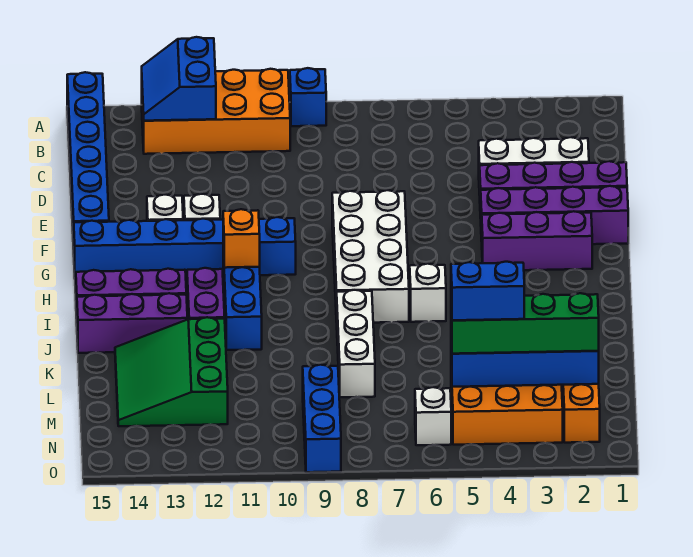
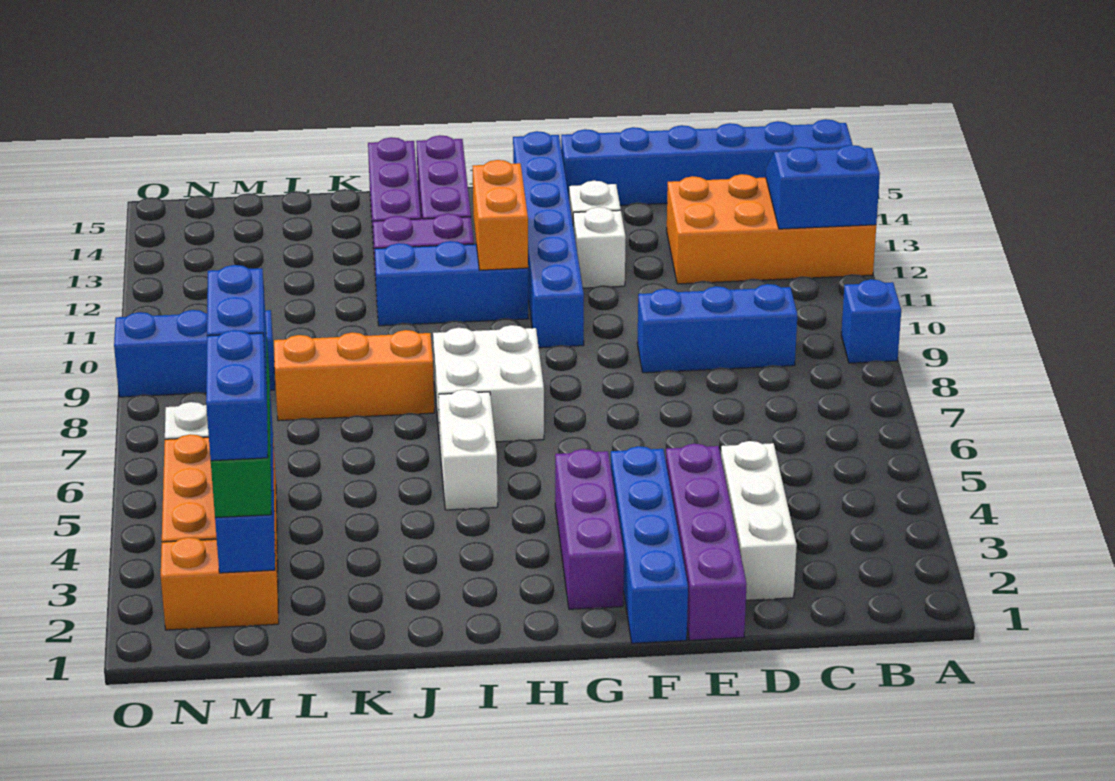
orange 2x4 brick [142,69,290,154] -> orange 2x4 brick turned to [667,174,876,284]
none -> blue 1x3 brick [637,284,797,373]
purple 1x4 brick [481,186,628,244] -> blue 1x4 brick [611,446,688,643]
white 2x4 brick [332,190,409,323] -> white 2x2 brick [433,325,544,442]
orange 1x1 brick [223,209,260,268] -> orange 1x2 brick [473,160,528,270]
white 1x1 brick [410,264,446,322] -> white 1x2 brick [438,389,498,510]
white 1x3 brick [337,290,375,397] -> orange 1x3 brick [274,330,434,421]
green 3x3 slope [115,317,228,426] -> none
none -> blue 1x2 brick [206,330,268,461]

